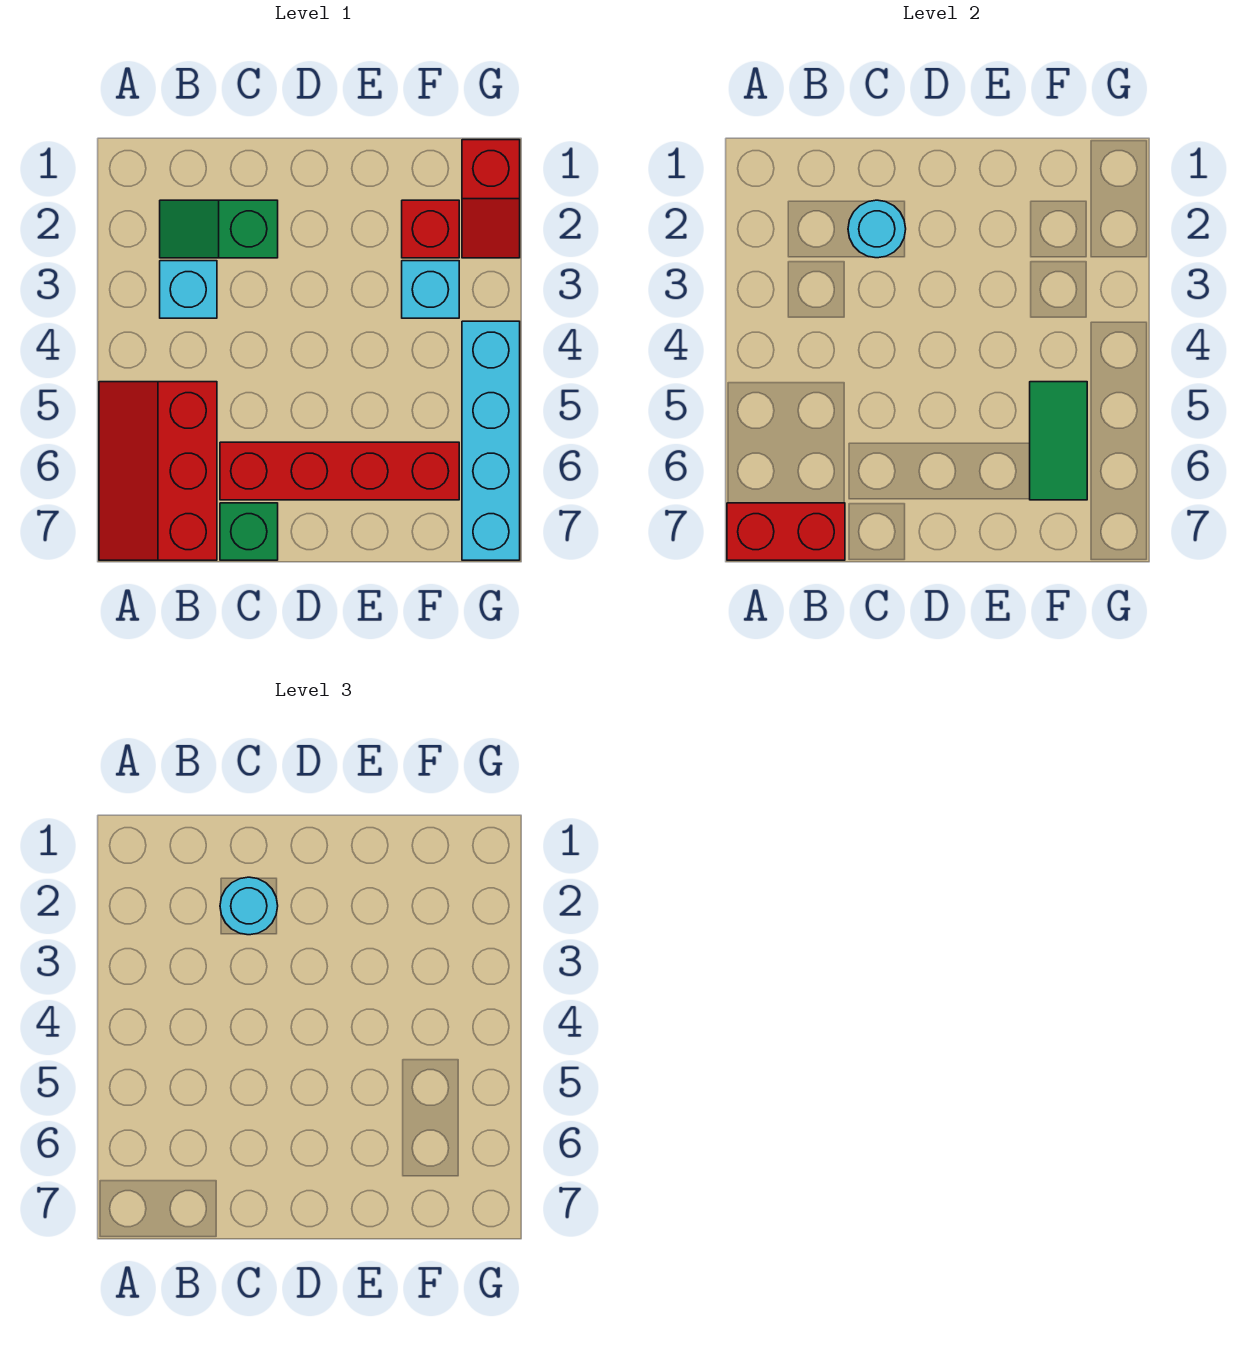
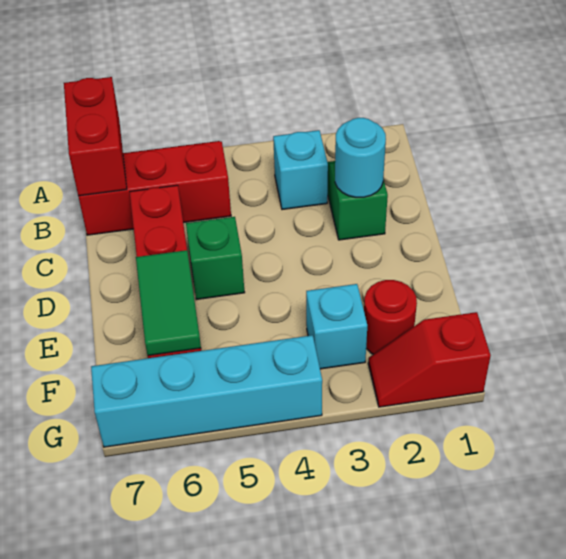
cyan 1x1 round brick [220,877,278,935] -> none
green 1x1 brick [220,503,278,560] -> green 1x1 brick moved to [186,217,245,300]
red 1x1 brick [402,200,459,258] -> red 1x1 round brick [364,280,417,354]
green 1x2 tile [1030,382,1087,500] -> green 1x2 tile turned to [136,250,201,356]

